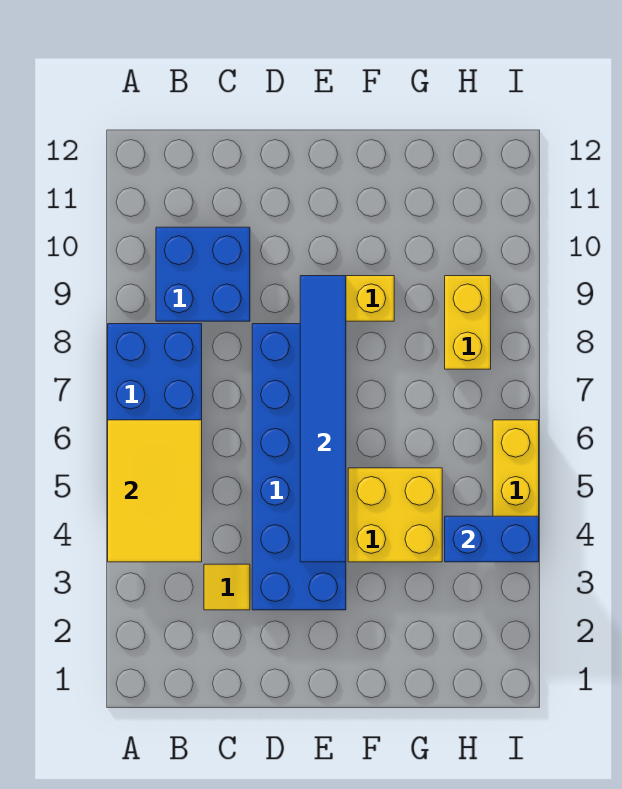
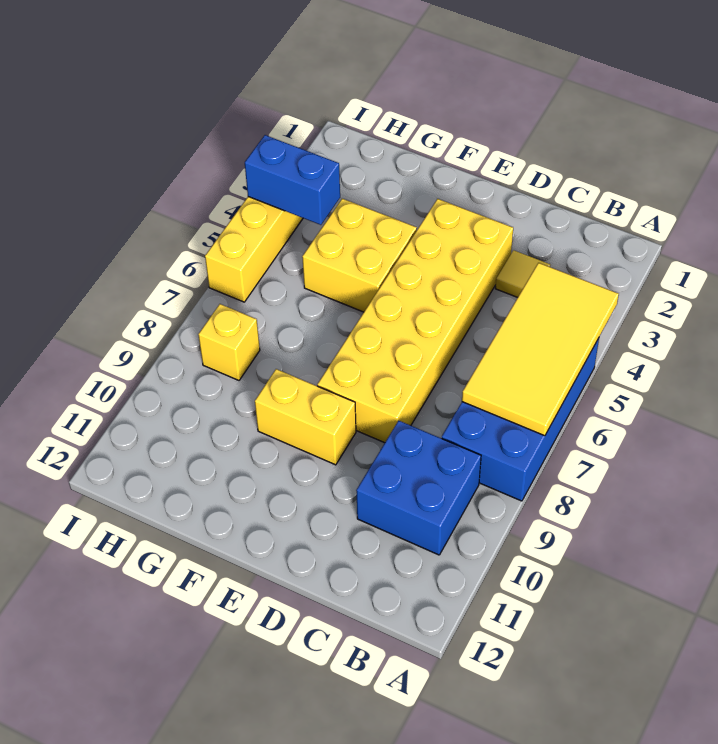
yellow 2x3 tile [108,420,202,562] -> yellow 2x4 tile [462,263,619,436]
blue 2x6 brick [252,324,346,610] -> yellow 2x6 brick [317,199,513,443]
blue 1x6 tile [300,276,346,562] -> none
yellow 1x2 brick [445,276,491,369] -> yellow 1x1 brick [198,304,260,380]

